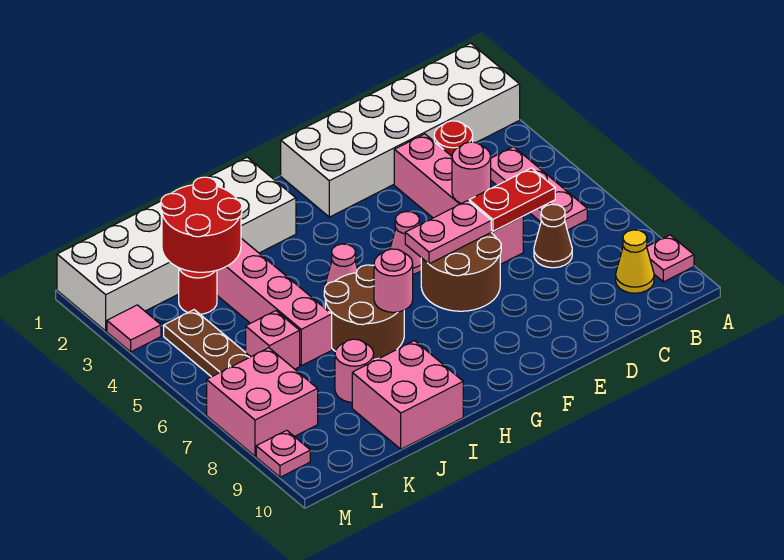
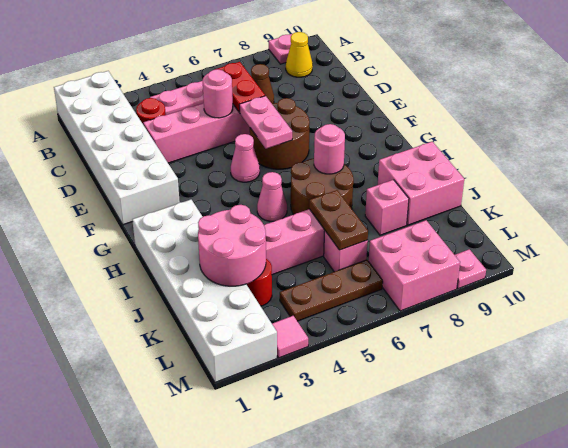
red 2x2 round brick [161,177,242,272] -> pink 2x2 round brick [198,205,266,286]
none -> brown 1x2 plate [309,190,368,250]
pink 1x1 round brick [335,339,374,402] -> pink 1x1 brick [365,180,409,235]

